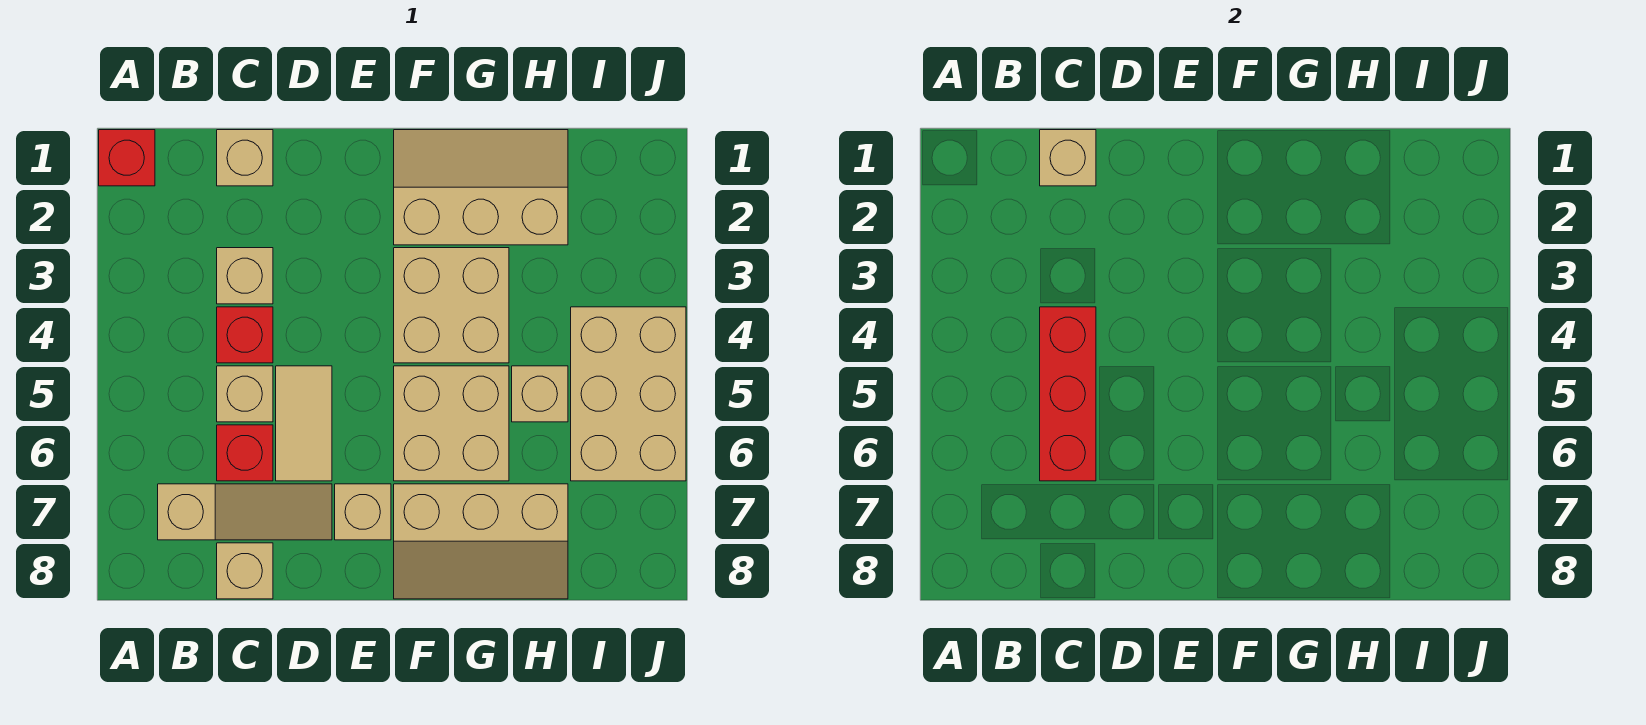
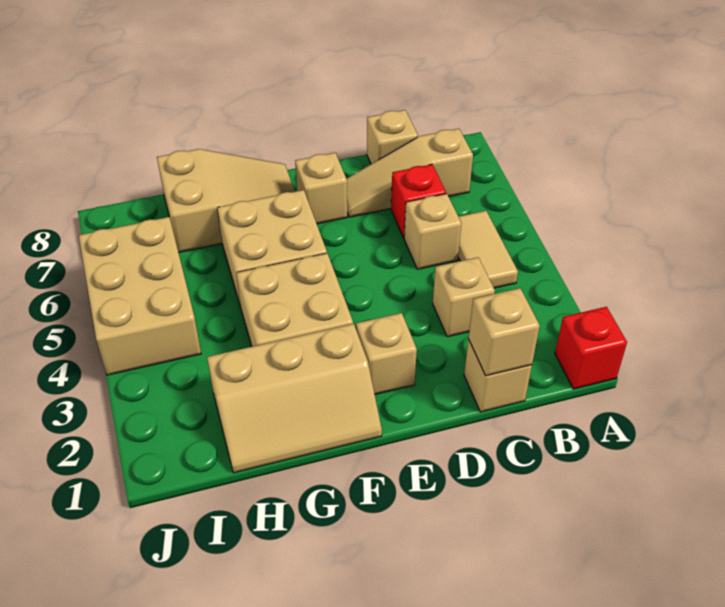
red 1x1 brick [217,307,273,363] -> none
red 1x3 brick [1040,307,1096,481] -> none
tan 1x2 tile [276,366,332,481] -> tan 1x2 tile moved to [458,211,518,288]
tan 2x3 slope [394,484,568,599] -> tan 2x3 slope turned to [157,149,295,253]
tan 1x1 brick [512,366,568,422] -> tan 1x1 brick moved to [356,313,417,394]

